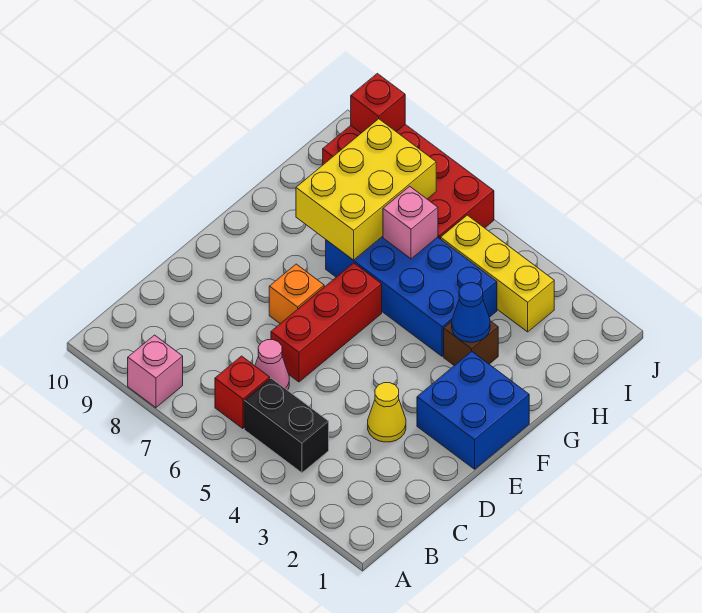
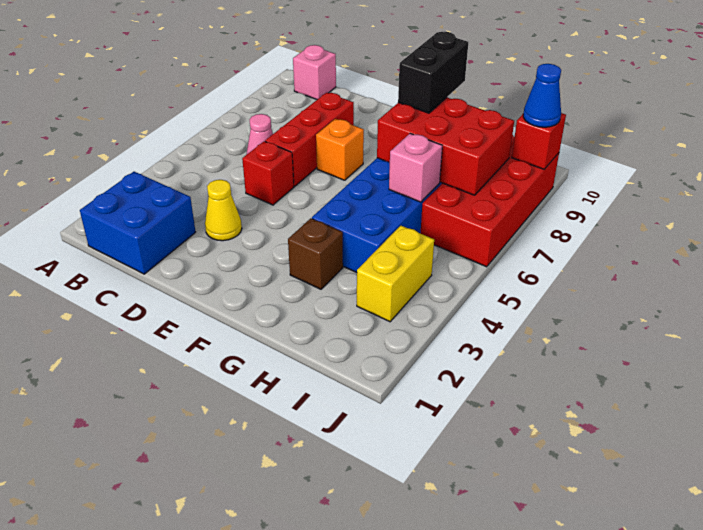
pink 1x1 brick [128,335,183,408] -> pink 1x1 brick moved to [293,45,336,100]
black 1x2 brick [244,378,329,473] -> black 1x2 brick moved to [398,32,468,113]
red 1x1 brick [215,356,270,429] -> red 1x1 brick moved to [242,141,294,205]
red 1x3 brick [271,263,382,382] -> red 1x3 brick turned to [265,93,354,186]
blue 2x2 brick [417,351,529,469] -> blue 2x2 brick moved to [80,172,195,274]
blue 1x1 cone [452,283,490,342] -> blue 1x1 cone moved to [523,64,561,127]
yellow 2x3 brick [296,119,436,260] -> red 2x3 brick [377,98,514,195]
yellow 1x3 brick [441,215,554,332] -> yellow 1x2 brick [357,226,434,322]

